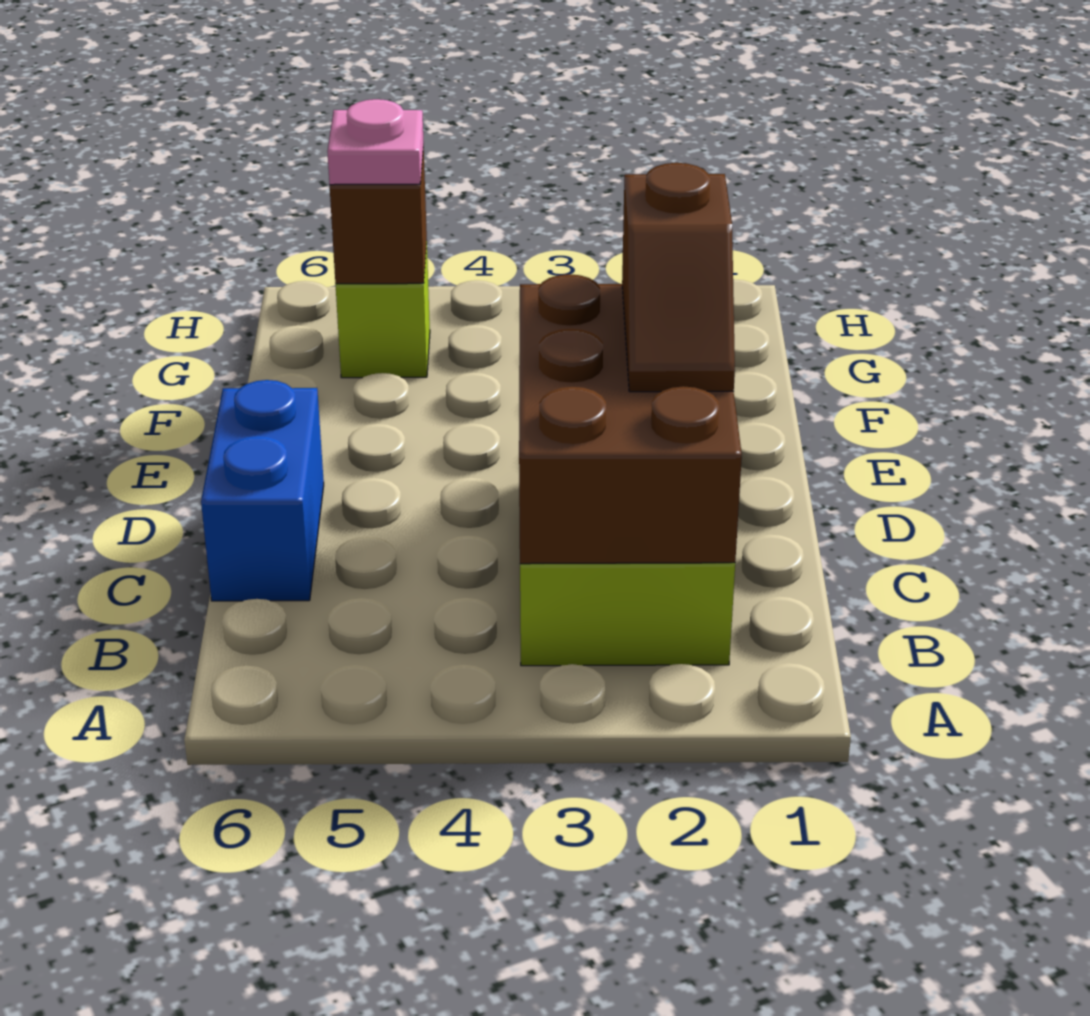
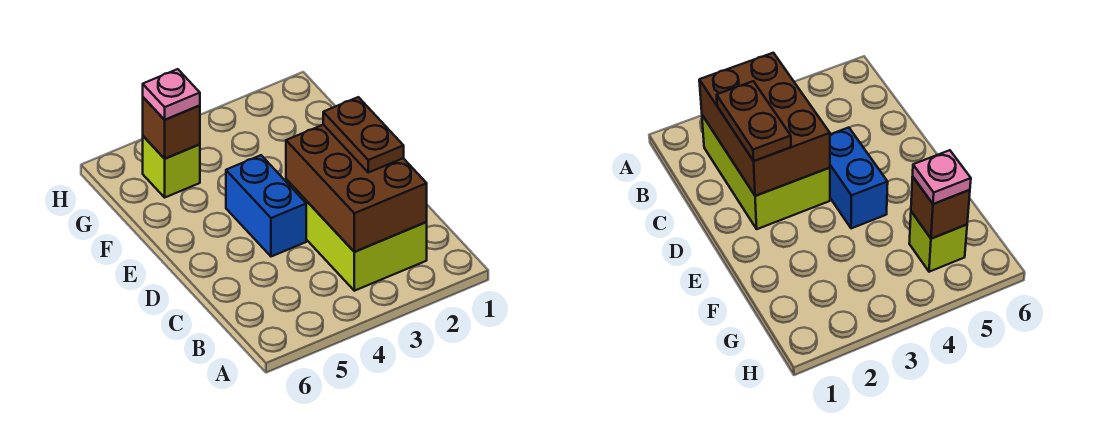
brown 1x2 slope [622,163,735,392] -> brown 1x2 plate [323,97,404,173]
blue 1x2 brick [201,380,324,601] -> blue 1x2 brick moved to [226,155,306,257]

